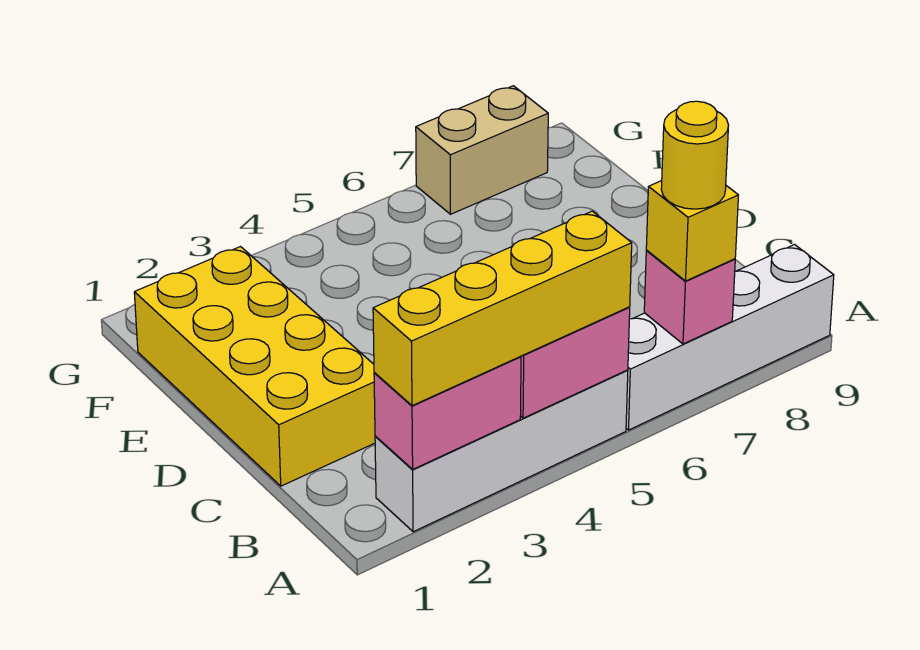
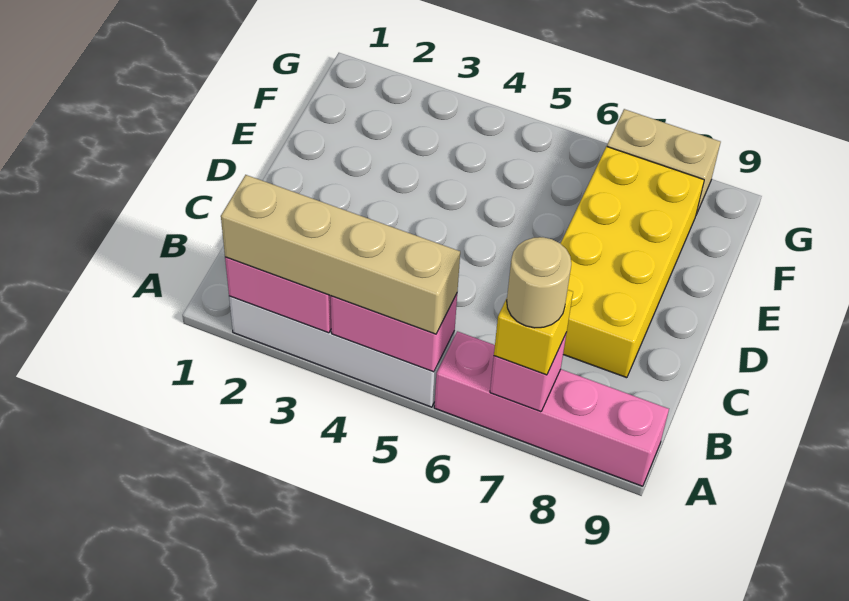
yellow 1x4 brick [373,211,632,406] -> tan 1x4 brick [221,175,460,334]
white 1x4 brick [626,245,834,430] -> pink 1x4 brick [434,331,669,486]
yellow 1x1 round brick [661,101,729,209] -> tan 1x1 round brick [507,237,571,328]
yellow 2x4 brick [134,247,375,486] -> yellow 2x4 brick moved to [560,147,704,378]

